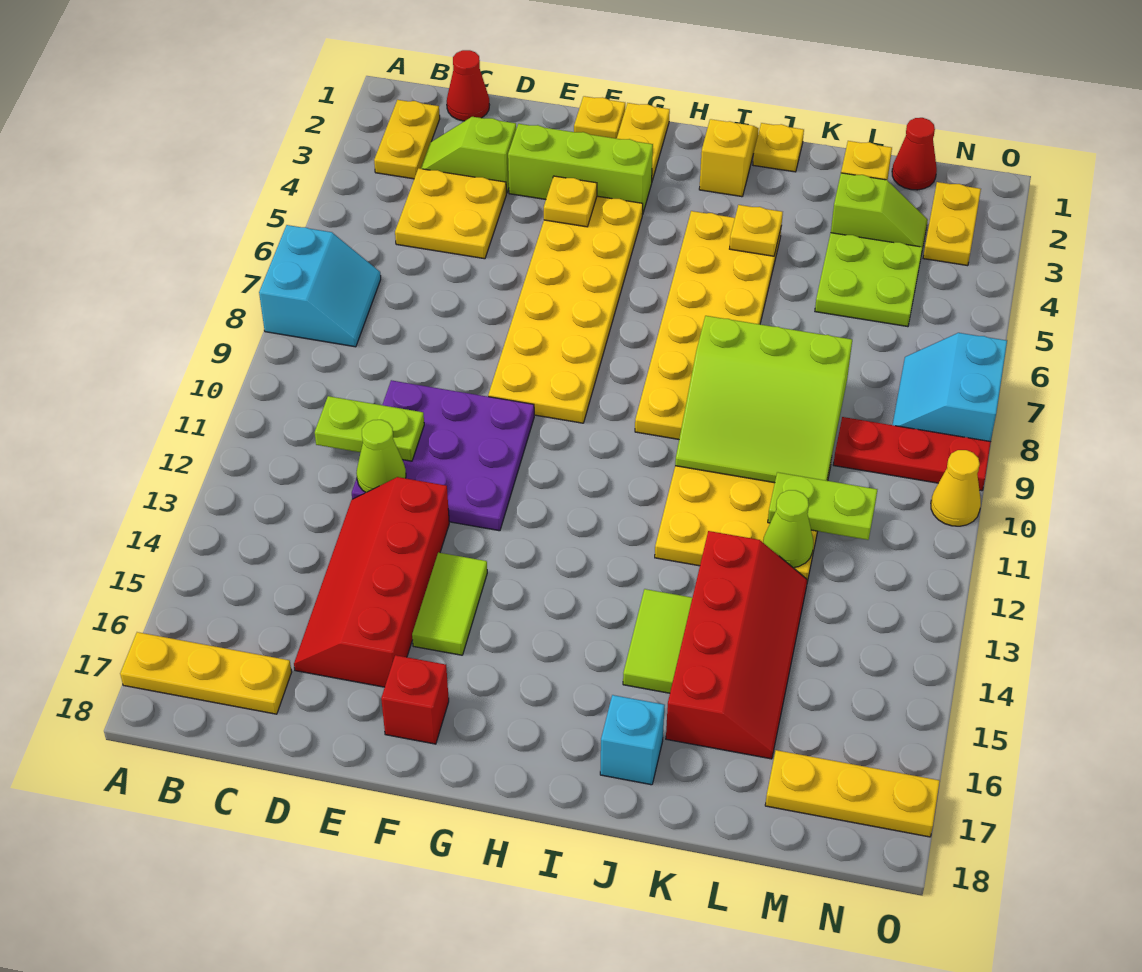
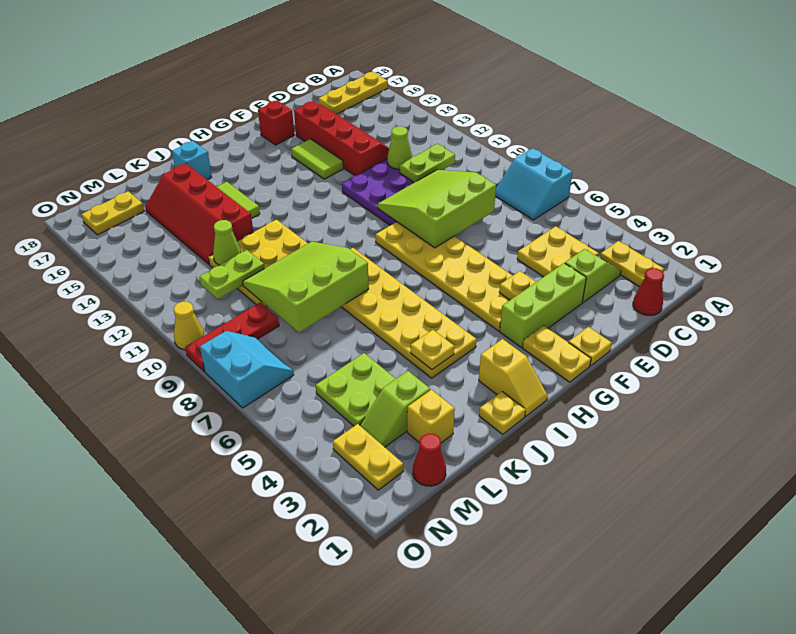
none -> lime 3x3 slope [378,170,496,248]
yellow 1x3 plate [765,750,940,837] -> yellow 1x2 plate [82,191,144,235]

